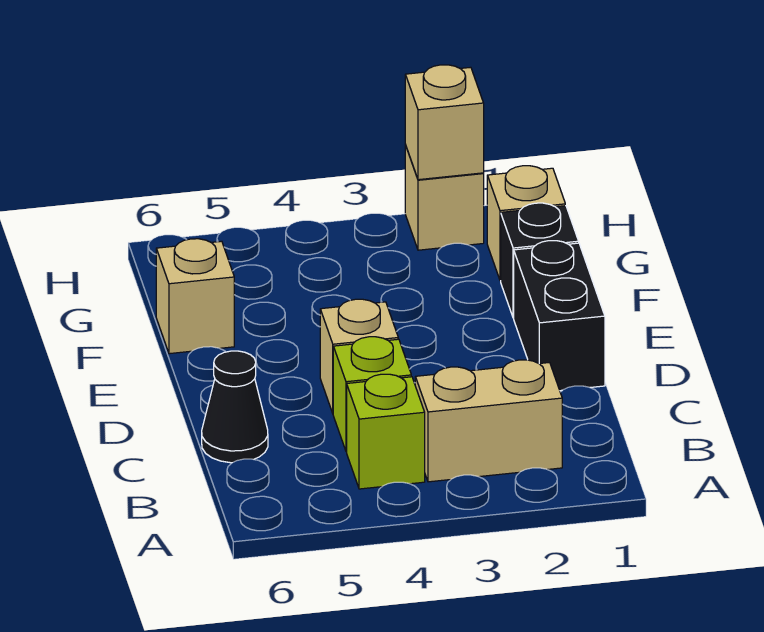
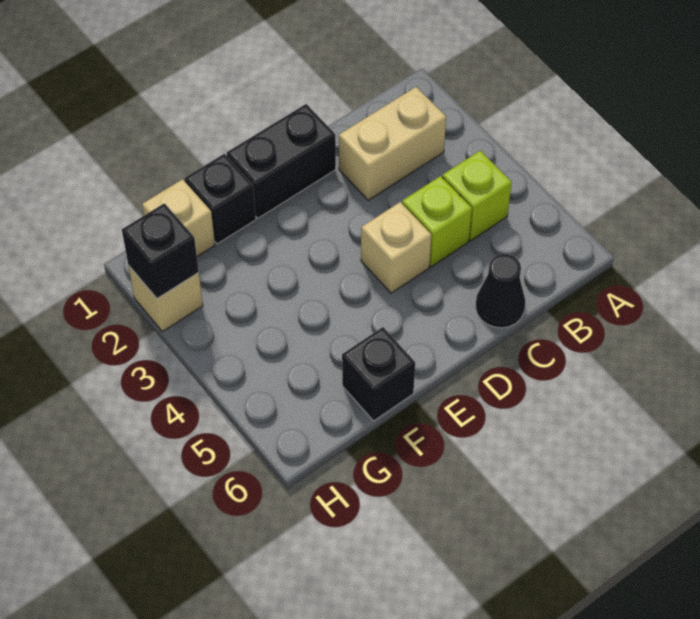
tan 1x2 brick [415,360,562,482] -> tan 1x2 brick turned to [339,87,446,200]
tan 1x1 brick [156,239,234,354] -> black 1x1 brick [342,327,415,421]
tan 1x1 brick [405,65,484,180] -> black 1x1 brick [122,203,199,299]

